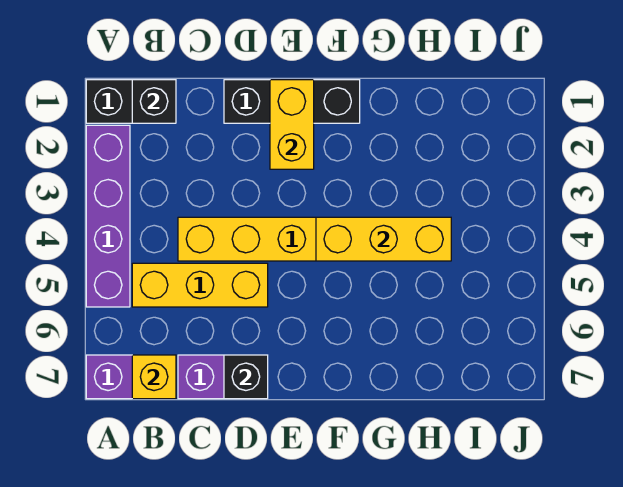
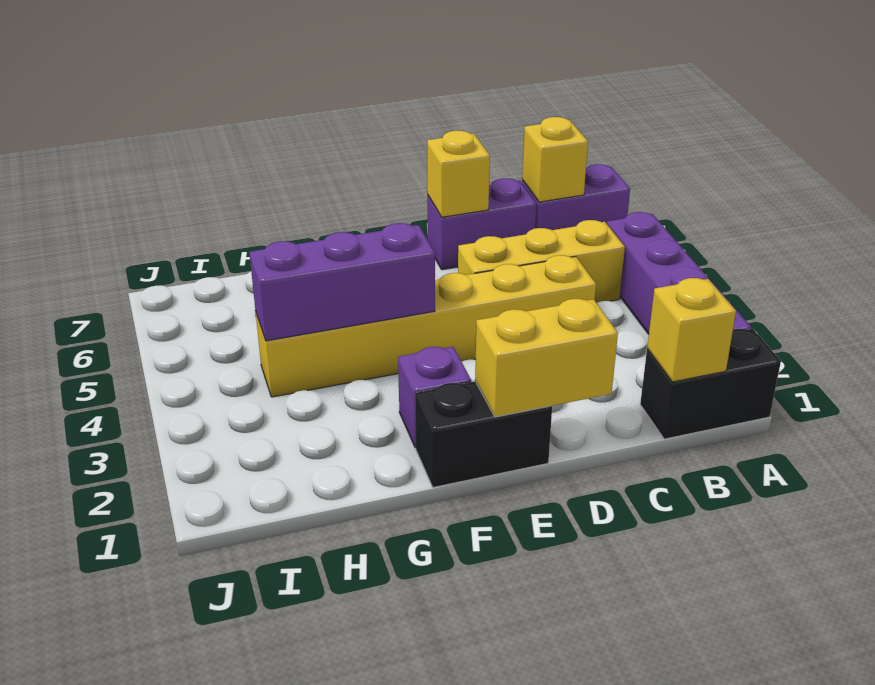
black 1x1 brick [132,80,176,123] -> yellow 1x1 brick [647,278,736,382]
black 1x3 brick [224,80,360,123] -> black 1x2 brick [415,381,552,487]
black 1x1 brick [224,355,268,399] -> yellow 1x1 brick [427,130,490,217]
yellow 1x2 brick [270,80,314,169] -> yellow 1x2 brick turned to [475,299,618,417]
none -> purple 1x1 brick [398,347,471,448]
yellow 1x3 brick [316,217,451,261] -> purple 1x3 brick [249,223,435,341]

